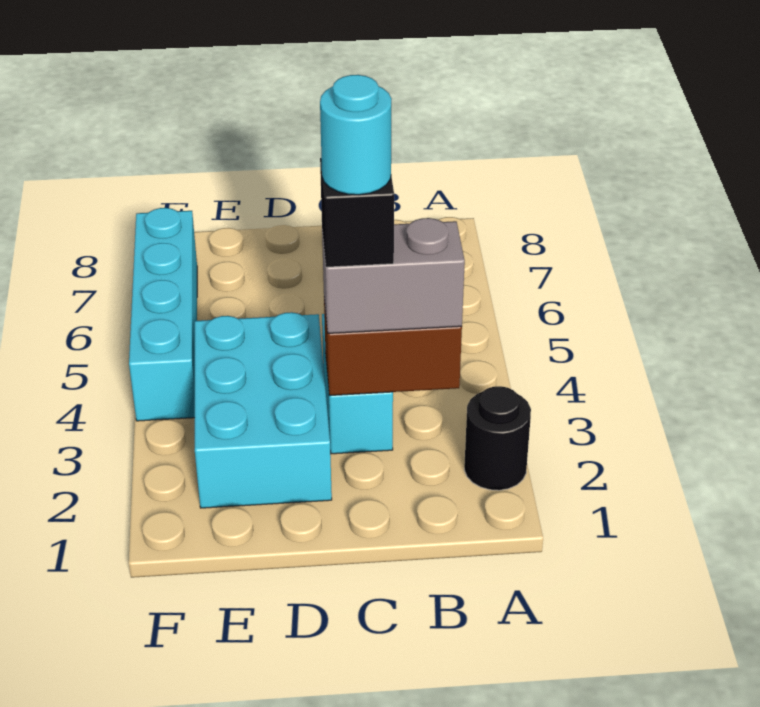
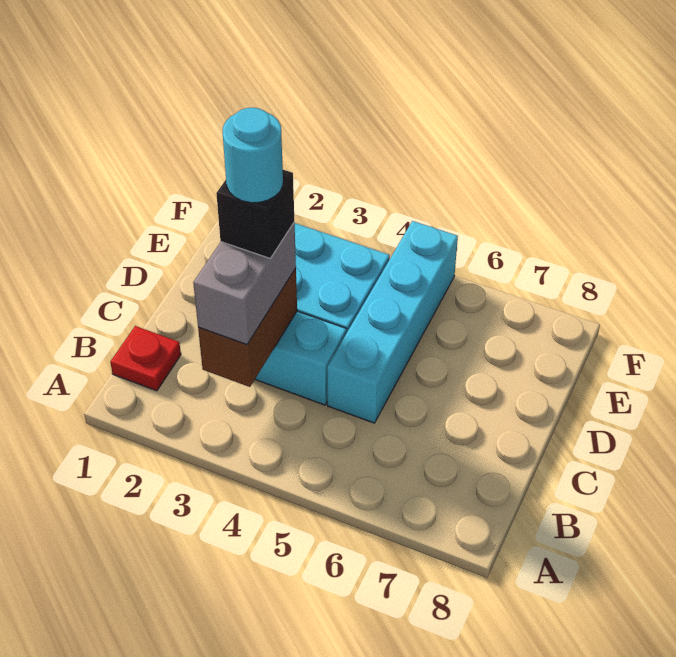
black 1x1 round brick [464,386,531,490] -> none
none -> red 1x1 plate [110,326,181,391]
cyan 1x4 brick [129,208,197,421] -> cyan 1x4 brick turned to [327,221,458,423]

